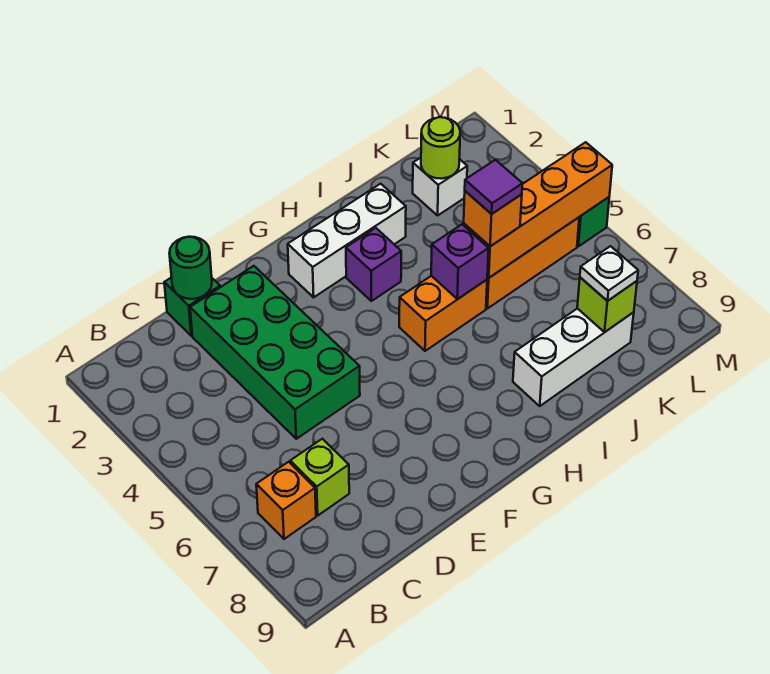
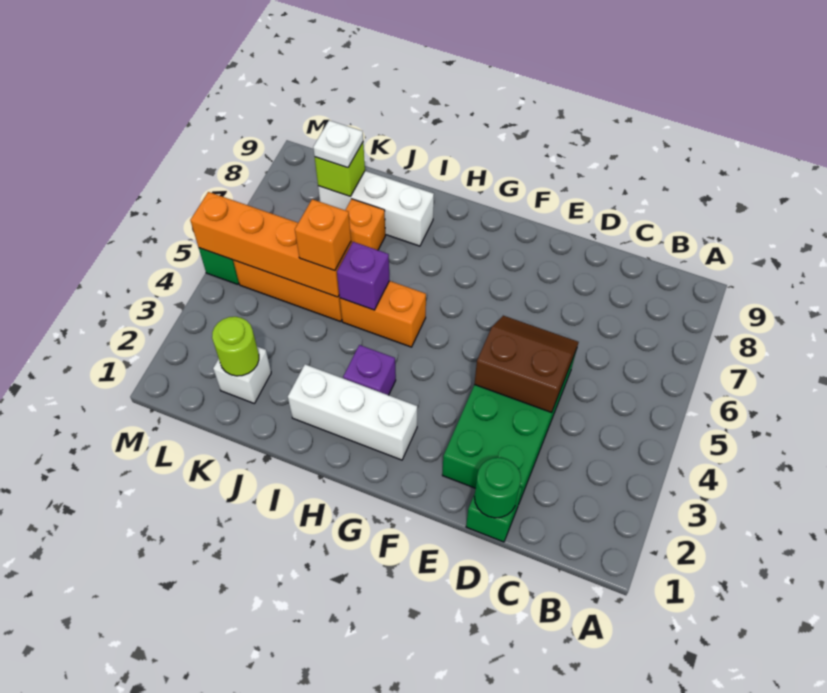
orange 1x1 brick [256,462,316,539] -> orange 1x1 brick moved to [346,199,385,250]
lime 1x1 brick [290,439,349,515] -> none
none -> brown 2x2 slope [474,316,578,413]
purple 1x1 tile [465,160,522,214] -> none

